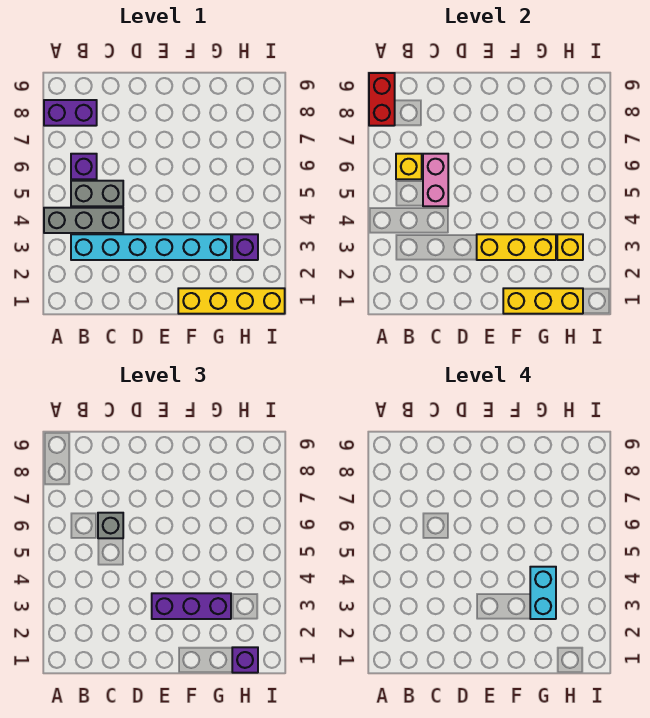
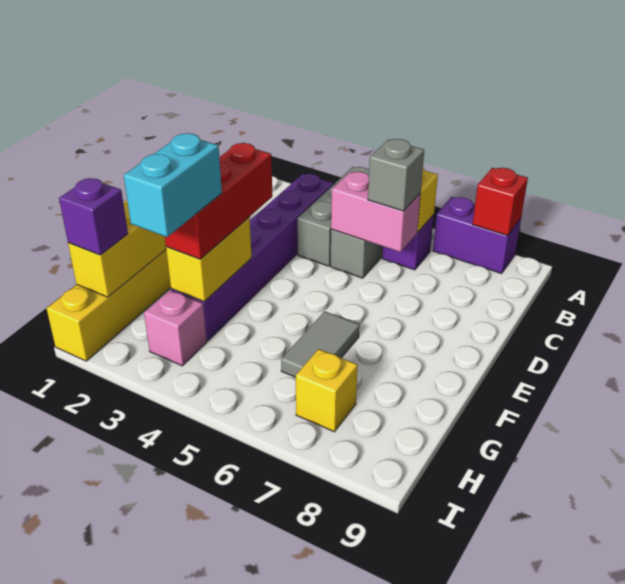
purple 1x2 brick [44,100,97,126] -> purple 1x2 brick turned to [433,197,521,274]
red 1x2 brick [369,73,395,126] -> red 1x1 brick [473,168,528,236]
cyan 1x6 brick [71,234,231,260] -> purple 1x6 brick [171,174,333,341]
yellow 1x3 brick [477,234,556,260] -> yellow 1x2 brick [166,217,252,302]
purple 1x3 brick [152,593,231,619] -> red 1x3 brick [165,143,273,259]
none -> grey 1x2 tile [281,311,360,377]
cyan 1x2 brick [530,567,556,619] -> cyan 1x2 brick turned to [124,133,222,237]
purple 1x1 brick [232,234,258,260] -> pink 1x1 brick [144,290,207,366]
yellow 1x1 brick [557,234,583,260] -> yellow 1x1 brick moved to [295,349,358,432]

